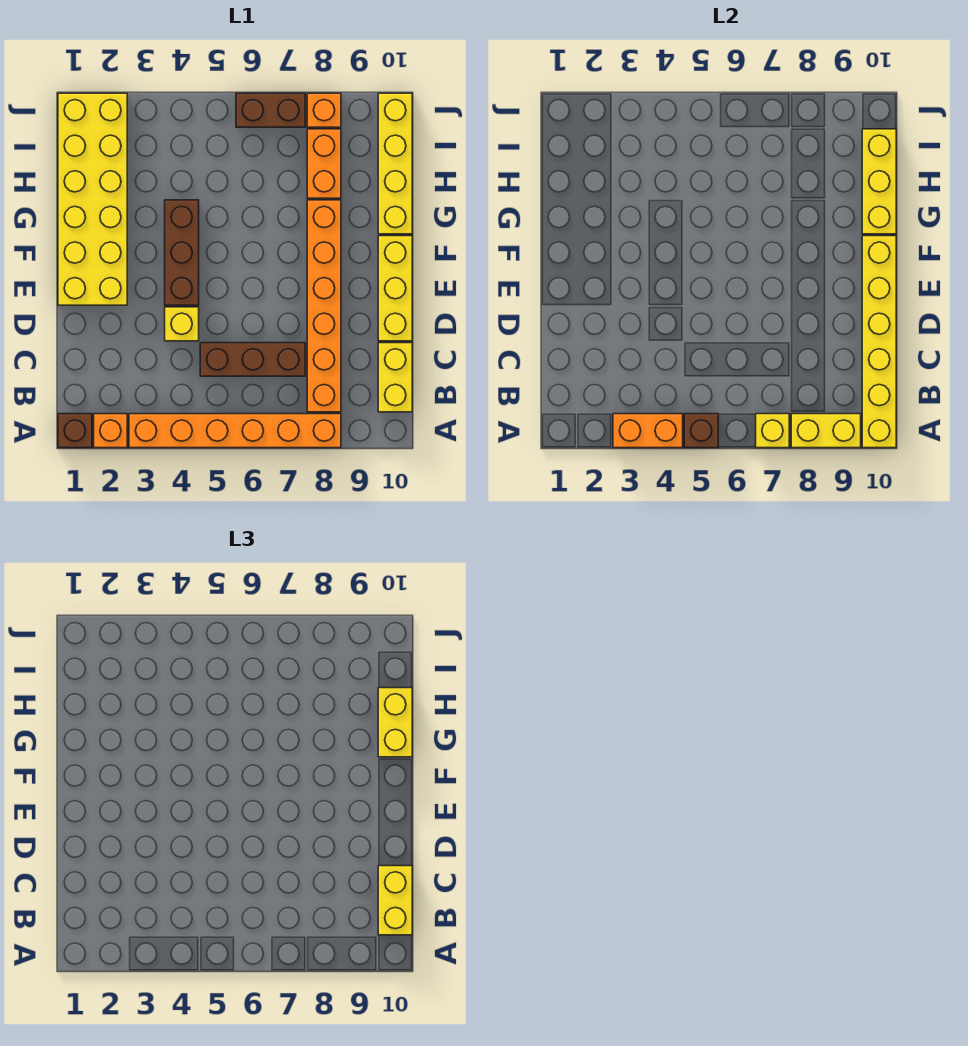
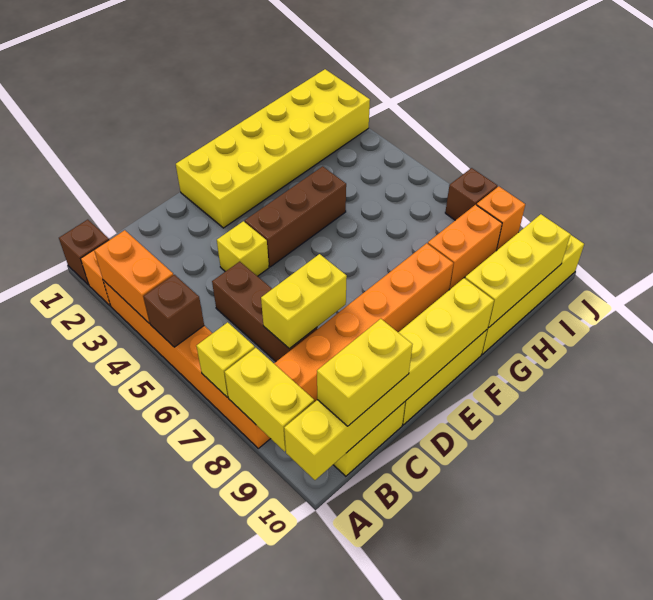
yellow 1x2 brick [378,688,412,757] -> yellow 1x2 brick moved to [261,254,347,349]
brown 1x2 brick [236,93,305,127] -> brown 1x1 brick [445,168,497,220]

